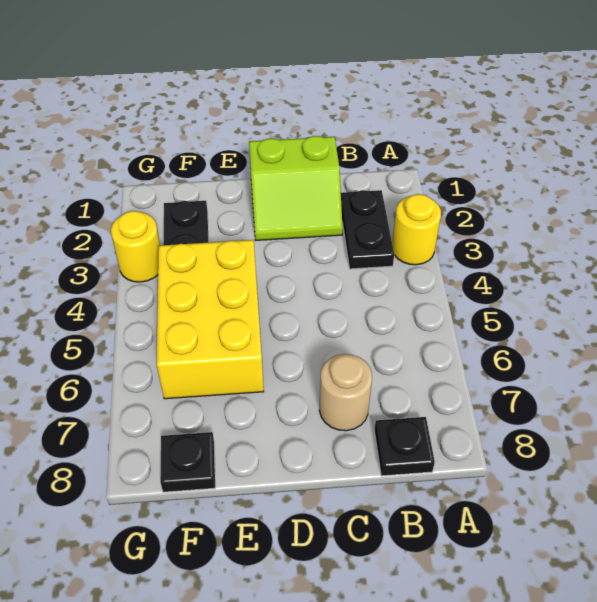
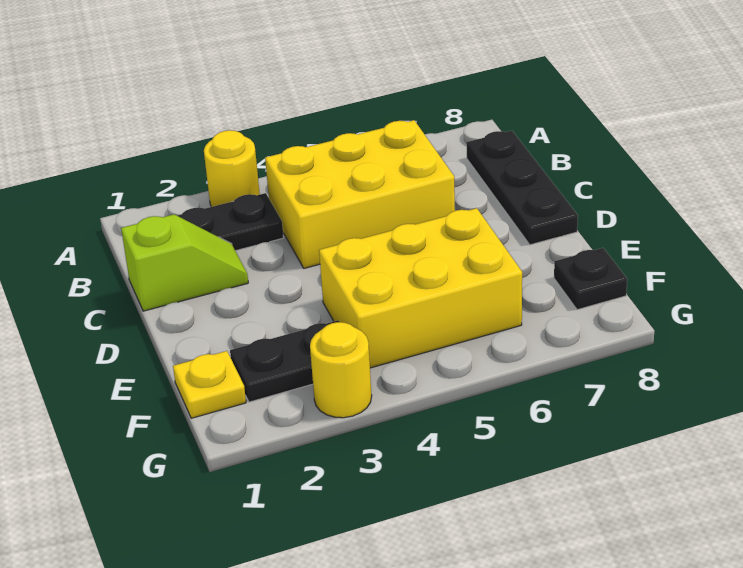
none -> yellow 2x3 brick [265,120,455,268]
black 1x1 plate [374,417,435,476] -> black 1x3 plate [466,131,578,245]
lime 2x2 slope [249,136,343,240] -> lime 1x2 slope [121,214,248,311]
tan 1x1 round brick [319,354,372,431] -> none
none -> yellow 1x1 plate [173,351,246,418]

